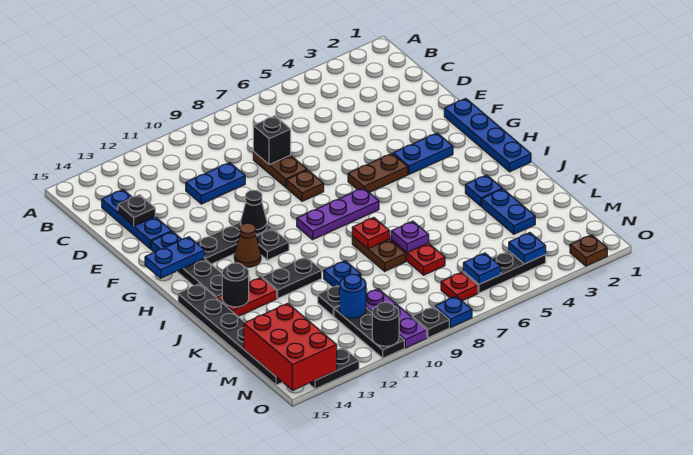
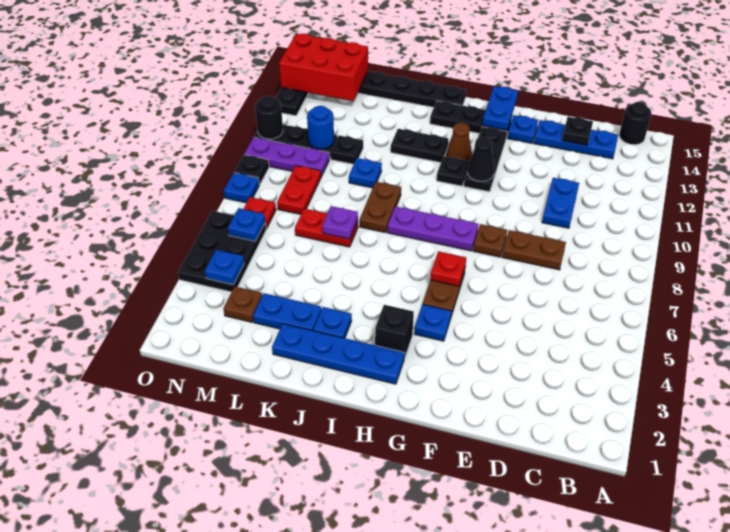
black 1x1 brick [253,116,291,165] -> black 1x1 brick moved to [375,305,414,358]
blue 1x4 plate [444,98,531,172] -> blue 1x4 plate moved to [272,324,405,384]
blue 1x2 plate [393,133,453,174] -> blue 1x1 plate [414,304,452,341]
purple 1x3 plate [297,188,379,240] -> purple 1x3 plate turned to [388,206,478,251]
brown 1x2 plate [352,236,406,271] -> brown 1x2 plate turned to [360,182,401,233]
red 1x1 plate [352,217,390,249] -> red 1x1 plate moved to [430,251,466,286]
black 1x2 plate [262,257,322,298] -> black 1x2 plate turned to [391,129,448,163]
red 1x2 plate [217,277,277,316] -> red 1x2 plate moved to [277,165,321,214]
black 1x1 round brick [222,263,249,307] -> black 1x1 round brick moved to [619,102,651,145]
black 1x3 plate [463,251,546,293] -> black 2x3 plate [178,211,266,292]
brown 1x1 plate [570,235,607,266] -> brown 1x1 plate moved to [224,287,262,322]

